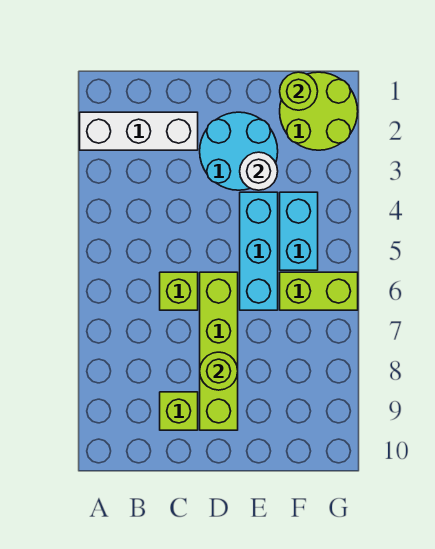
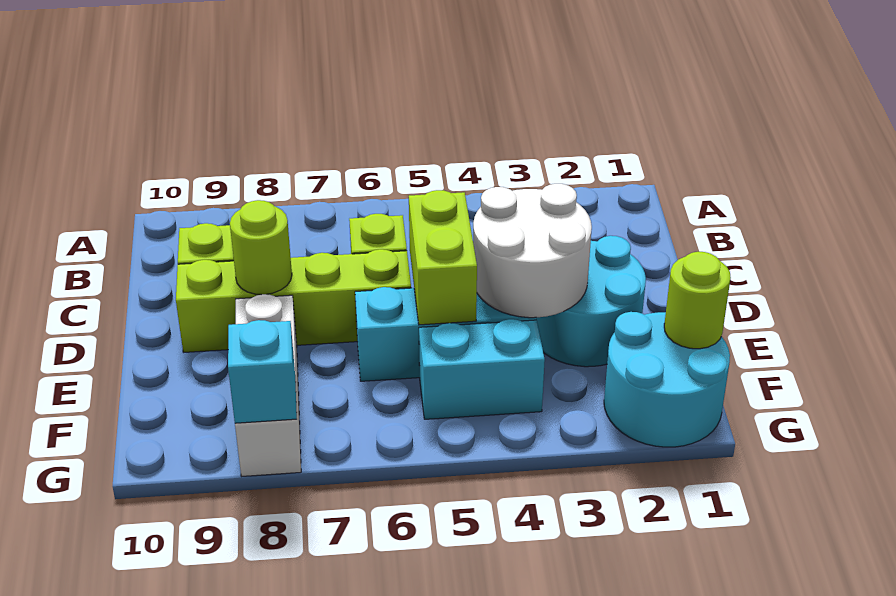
white 1x3 brick [80,112,198,150] -> white 1x3 brick moved to [235,294,301,476]
white 1x1 round brick [240,152,278,190] -> white 2x2 round brick [473,184,592,318]
lime 2x2 round brick [280,72,358,150] -> cyan 2x2 round brick [604,312,730,447]
lime 1x2 brick [280,272,358,310] -> lime 1x2 brick moved to [409,190,477,325]
none -> cyan 1x1 brick [228,320,297,423]

